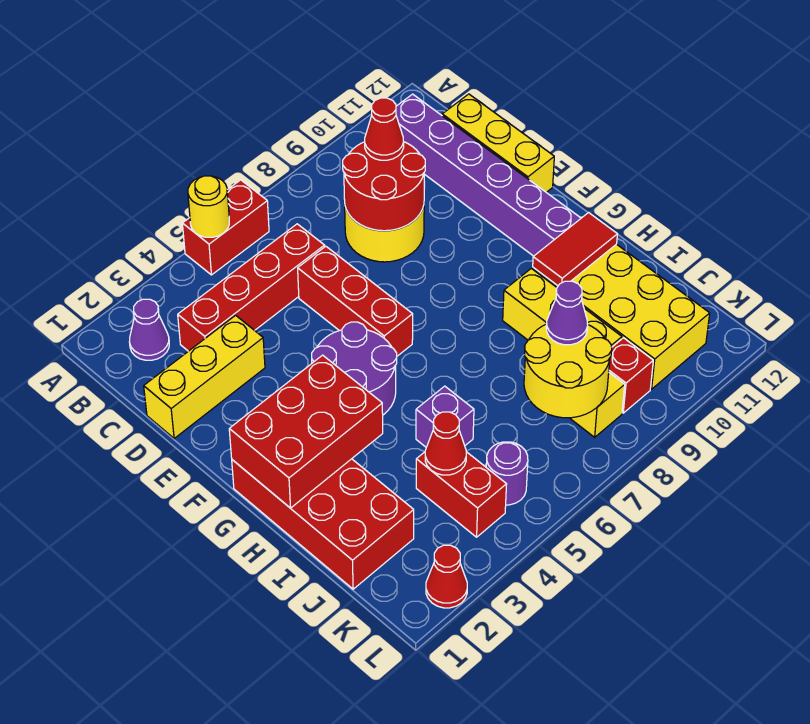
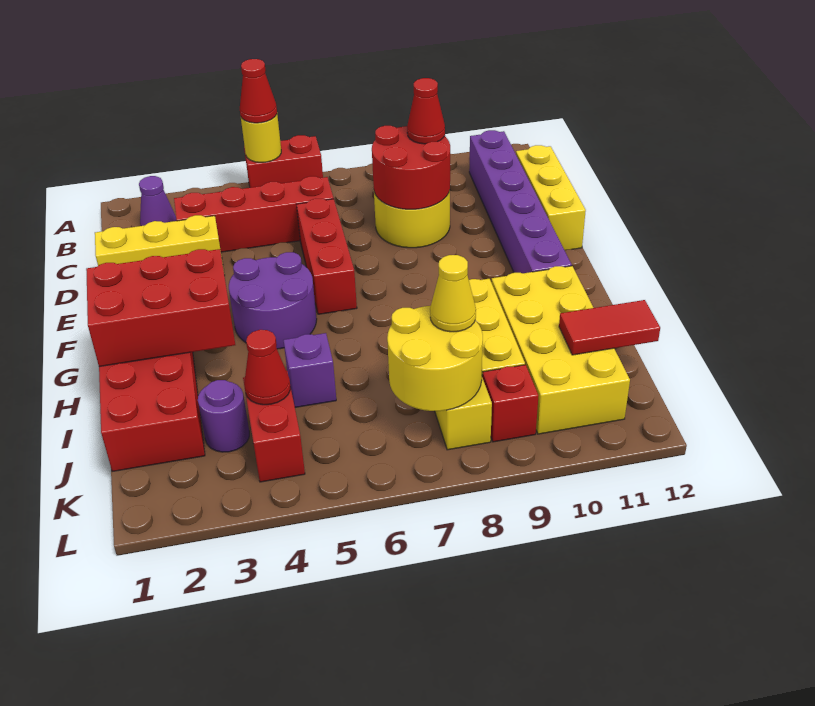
red 1x2 tile [533,213,617,286] -> red 1x2 tile moved to [559,300,660,355]
purple 1x1 cone [546,281,588,345] -> yellow 1x1 cone [430,255,476,332]
purple 1x1 round brick [486,442,528,505] -> purple 1x1 round brick moved to [198,380,249,452]
red 1x1 cone [426,545,467,608] -> red 1x1 cone moved to [240,59,277,123]

